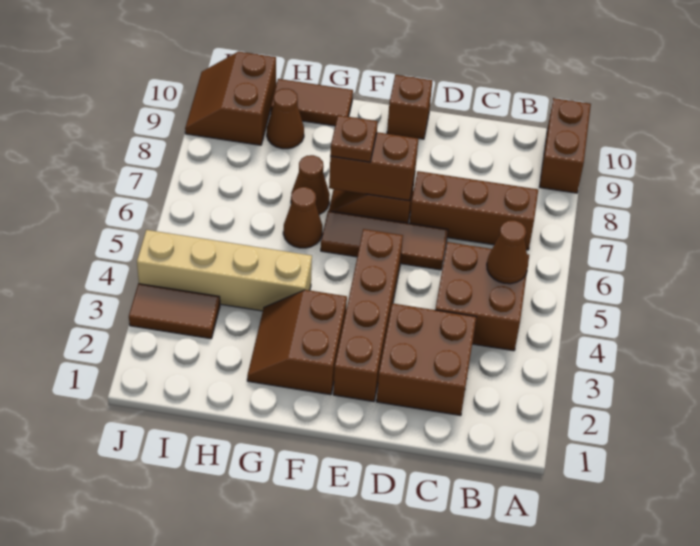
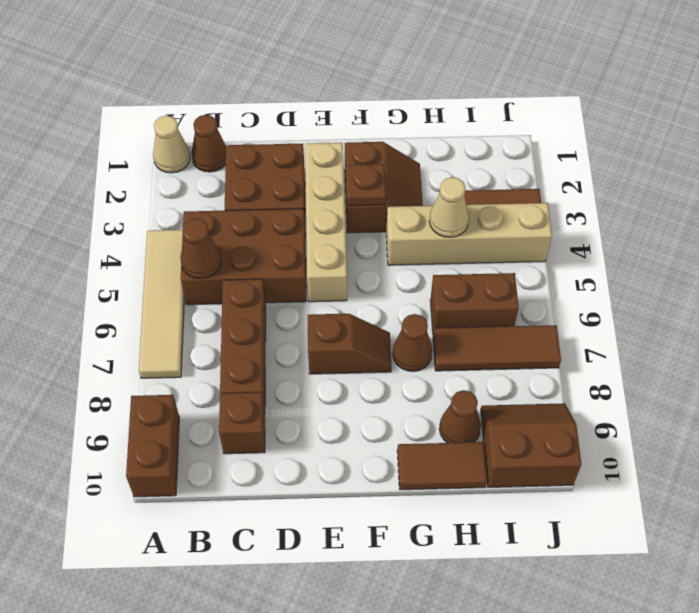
none -> tan 1x1 cone [153,116,190,173]
none -> tan 1x4 tile [139,230,184,378]
brown 2x2 brick [435,242,529,351] -> brown 2x3 brick [181,209,306,305]
brown 1x3 brick [409,171,538,250] -> brown 1x3 brick turned to [220,279,266,410]
brown 1x3 tile [321,211,448,270] -> brown 1x3 tile moved to [433,325,561,371]
brown 1x4 brick [333,229,403,402] -> tan 1x4 brick [305,143,347,302]
brown 1x2 brick [329,132,418,201] -> brown 1x2 brick moved to [430,273,519,331]
brown 1x1 brick [387,75,433,139] -> brown 1x1 brick moved to [219,393,265,454]
brown 1x1 plate [330,115,378,162] -> brown 1x1 plate moved to [346,164,386,206]
brown 1x1 cone [283,187,322,248] -> brown 1x1 cone moved to [191,115,226,172]
none -> tan 1x1 cone [429,177,469,237]
brown 2x2 slope [185,52,276,145] -> brown 2x2 slope turned to [481,403,581,487]

